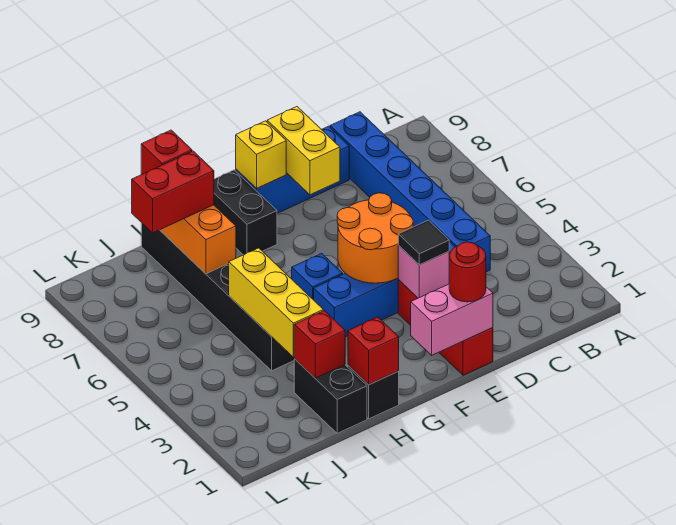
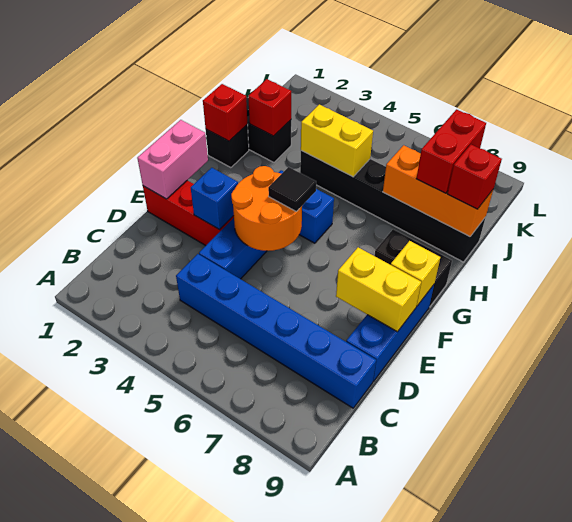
red 1x1 round brick [449,242,486,302] -> none
pink 1x1 brick [398,246,449,298] -> blue 1x1 brick [191,168,238,230]
black 1x1 tile [398,220,449,265] -> black 1x1 tile moved to [268,167,316,212]
yellow 1x3 brick [229,248,323,357] -> yellow 1x2 brick [301,105,373,177]

